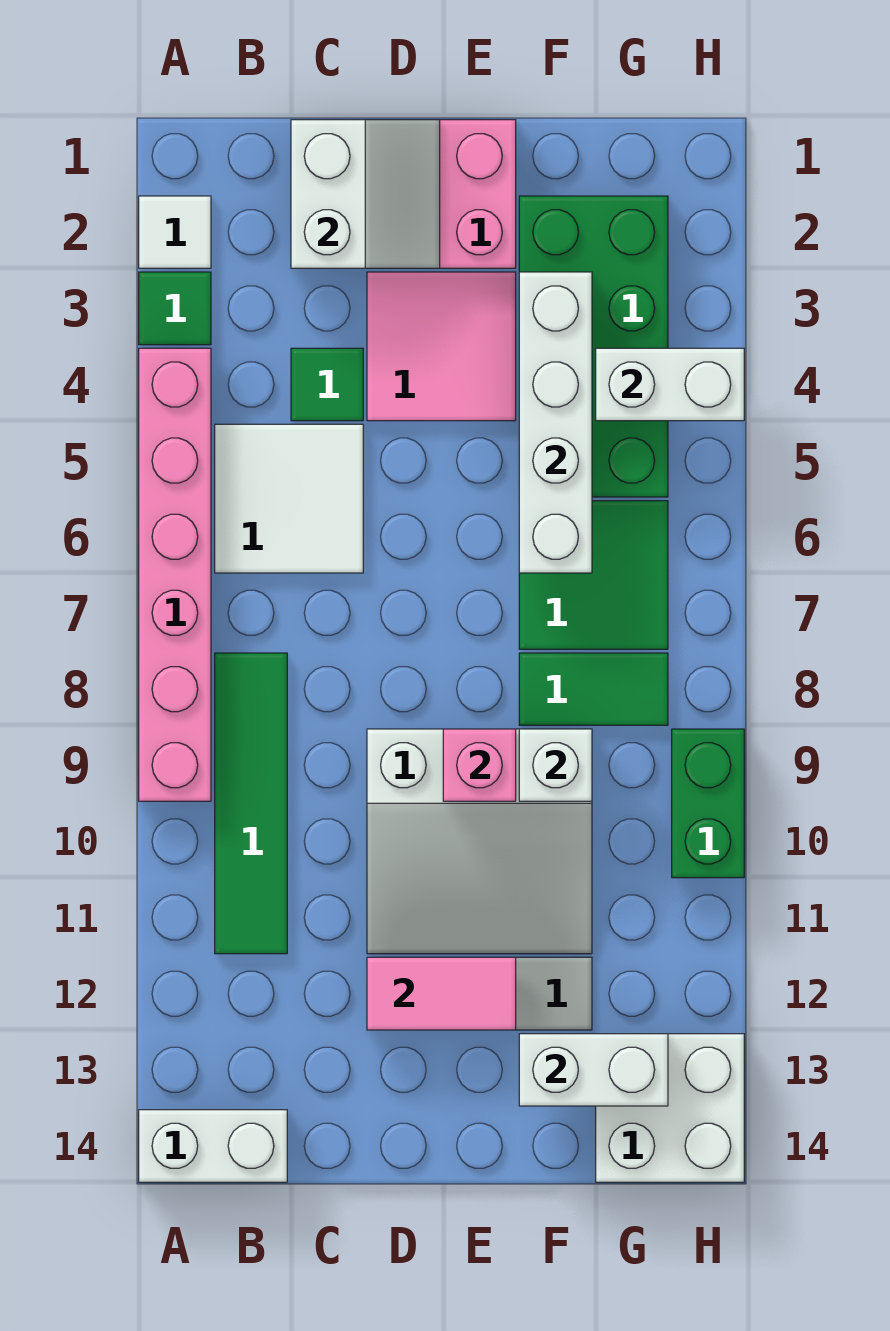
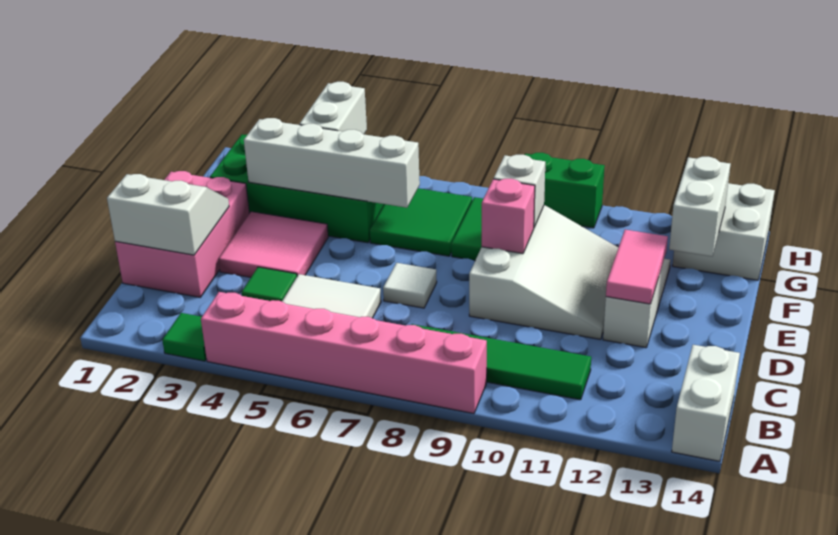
white 1x1 tile [139,196,211,268] -> white 1x1 tile moved to [383,263,437,308]

